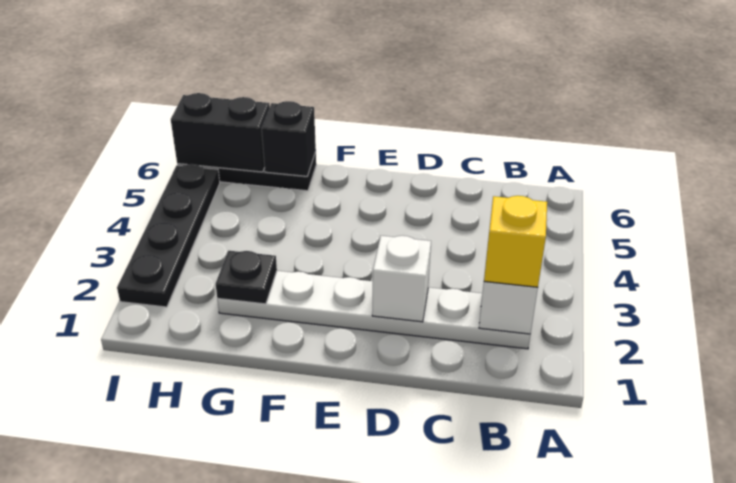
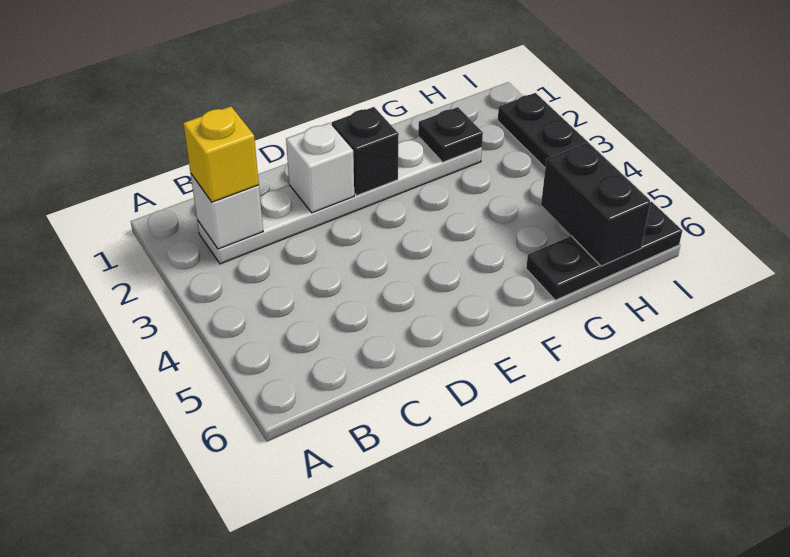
black 1x1 brick [262,101,316,176] -> black 1x1 brick moved to [332,107,399,195]
black 1x2 brick [171,93,270,172] -> black 1x2 brick turned to [541,143,651,266]

